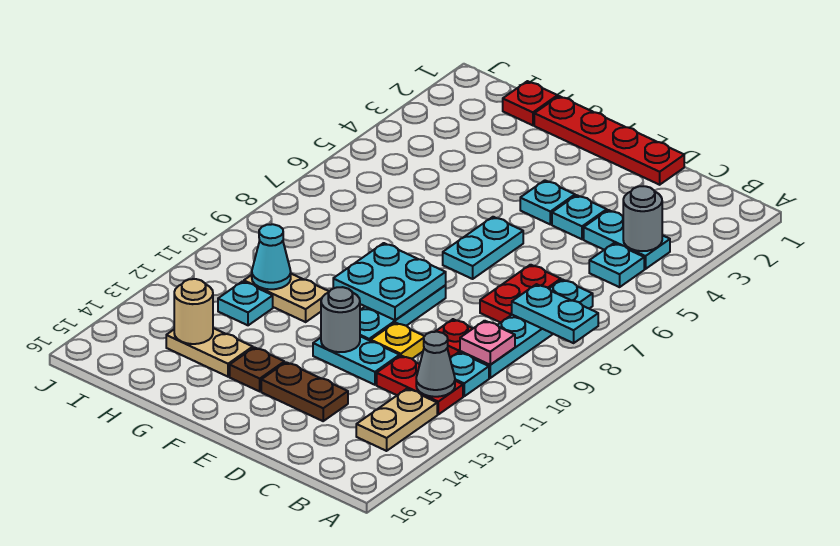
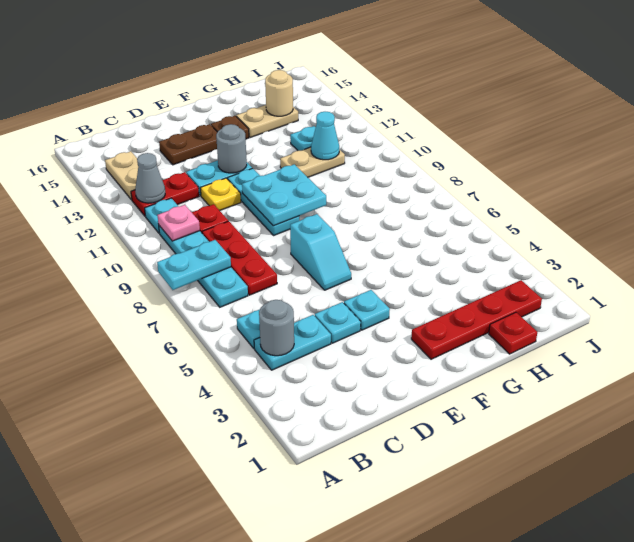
red 1x2 plate [480,265,561,323] -> red 1x3 plate [202,221,277,295]
red 1x4 plate [534,96,684,185] -> red 1x4 plate moved to [411,280,542,359]
cyan 1x2 plate [443,217,523,279] -> cyan 1x2 slope [290,214,351,290]

